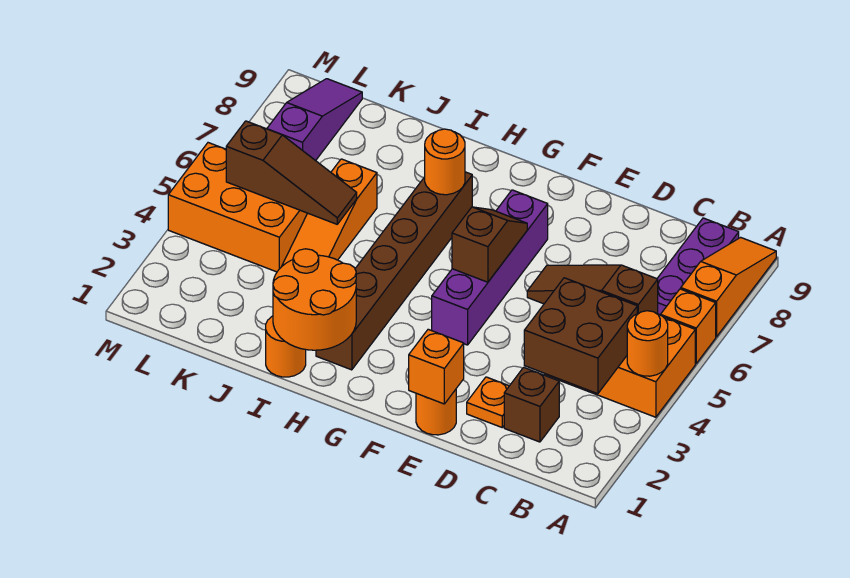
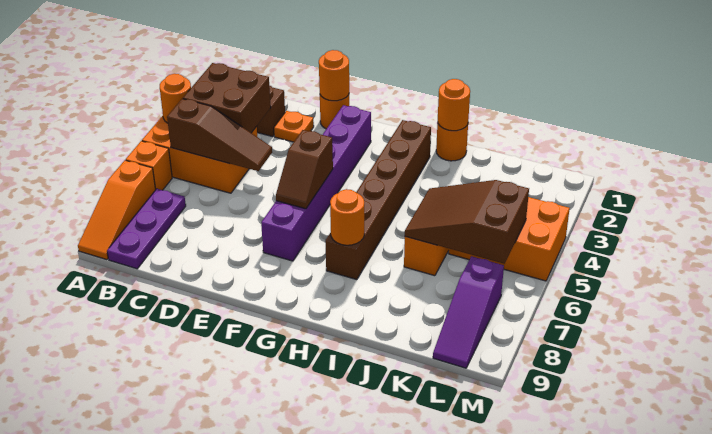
orange 1x1 brick [409,329,464,404] -> orange 1x1 round brick [319,50,349,101]
purple 1x4 brick [432,190,548,345] -> purple 1x6 brick [261,105,371,261]
orange 2x2 round brick [273,249,356,350] -> orange 1x1 round brick [438,79,470,131]
brown 1x3 slope [226,121,357,224] -> brown 2x3 slope [405,180,529,264]

